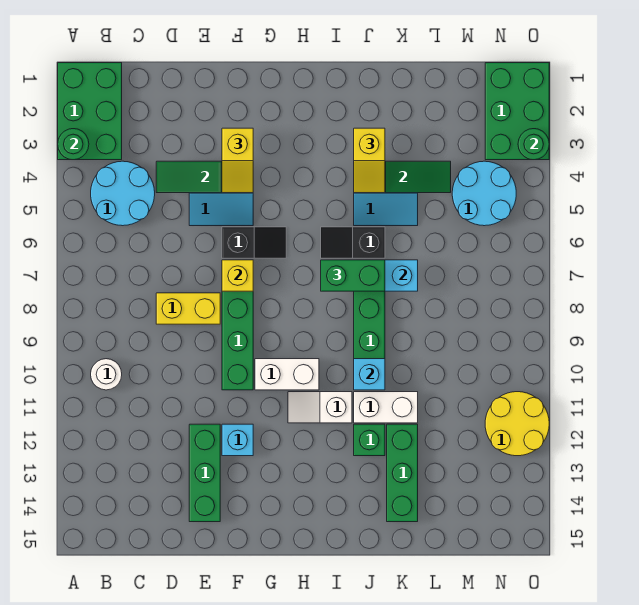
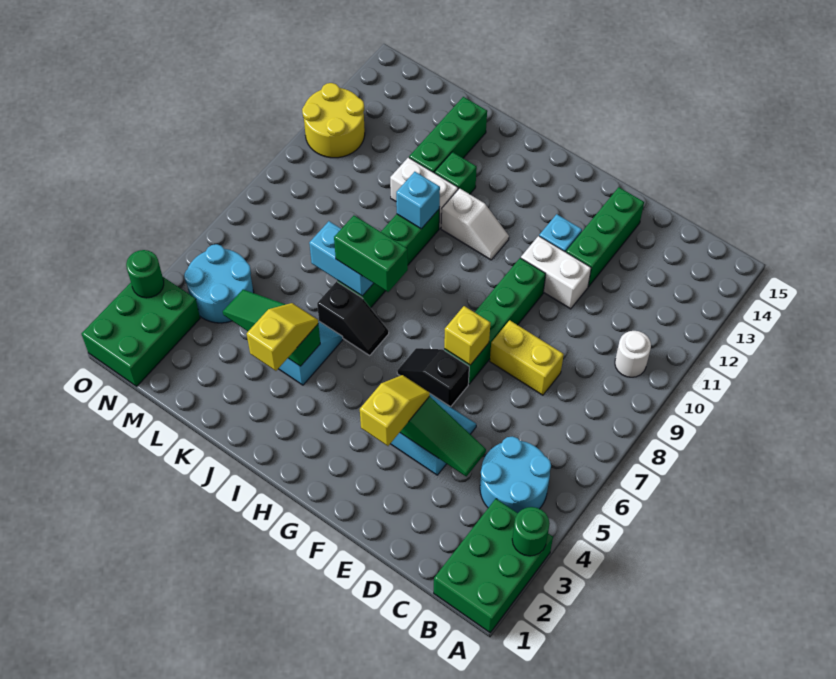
white 1x2 brick [255,359,319,390] -> white 1x2 brick moved to [521,236,591,309]

